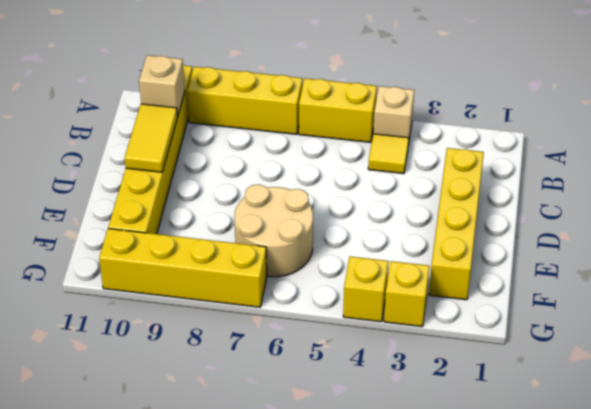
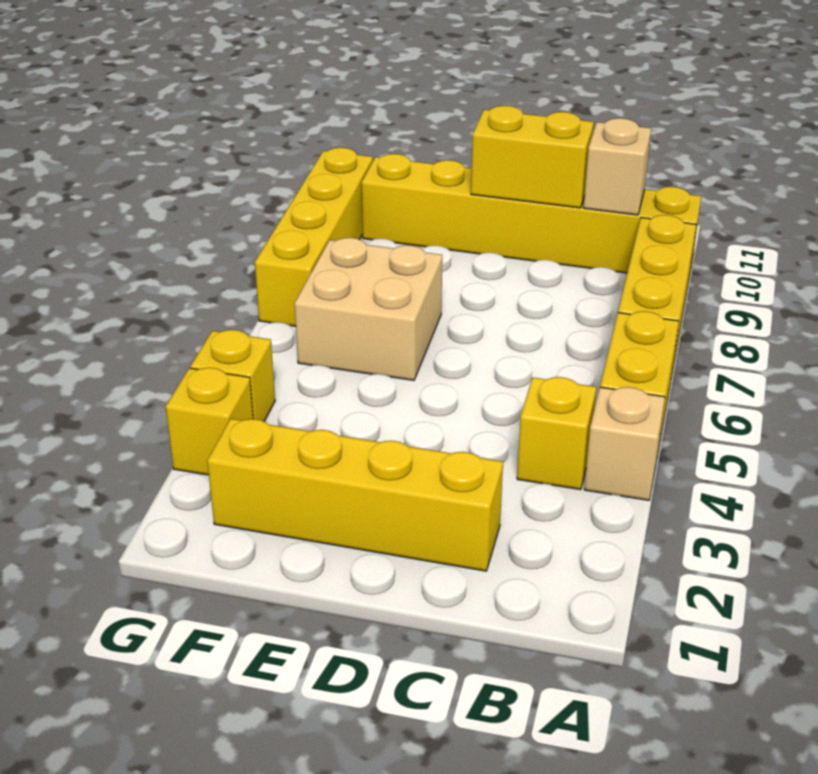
yellow 1x1 tile [368,134,409,174] -> yellow 1x1 brick [517,377,596,490]
yellow 1x2 tile [125,104,177,172] -> yellow 1x2 brick [471,106,594,208]
tan 2x2 round brick [234,184,313,277] -> tan 2x2 brick [295,238,442,380]

